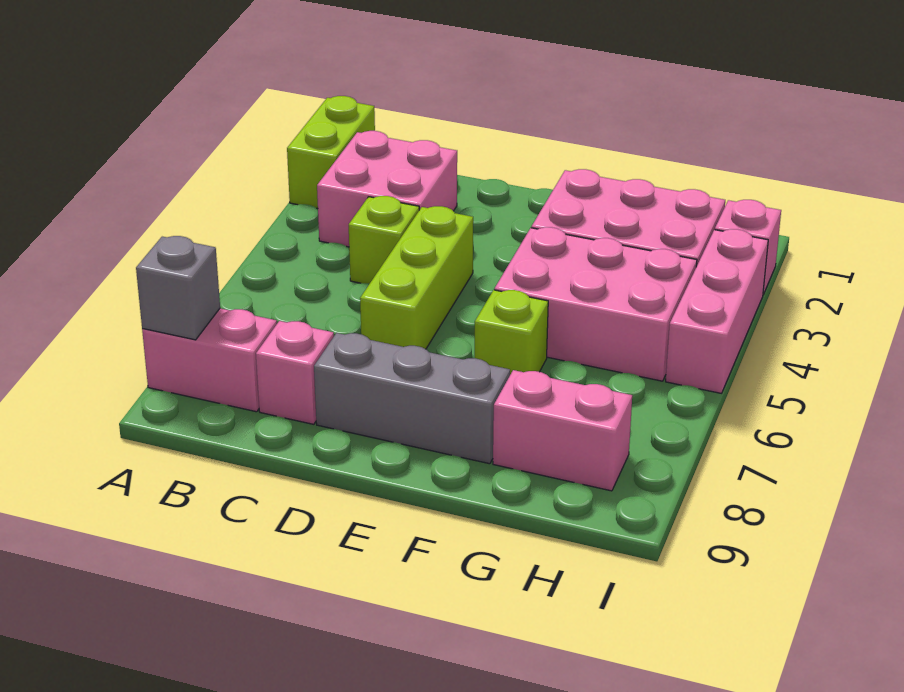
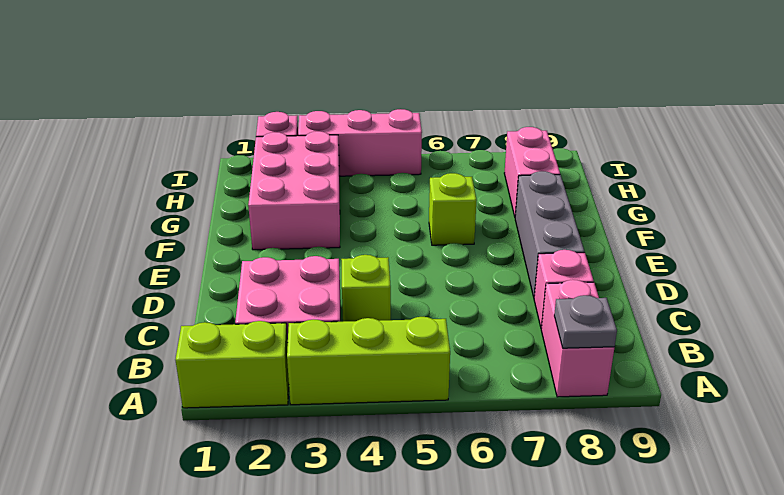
grey 1x1 brick [136,236,220,340] -> grey 1x1 plate [554,295,617,348]
lime 1x3 brick [360,206,473,349] -> lime 1x3 brick moved to [287,317,450,405]
pink 2x3 brick [494,227,697,381] -> none

